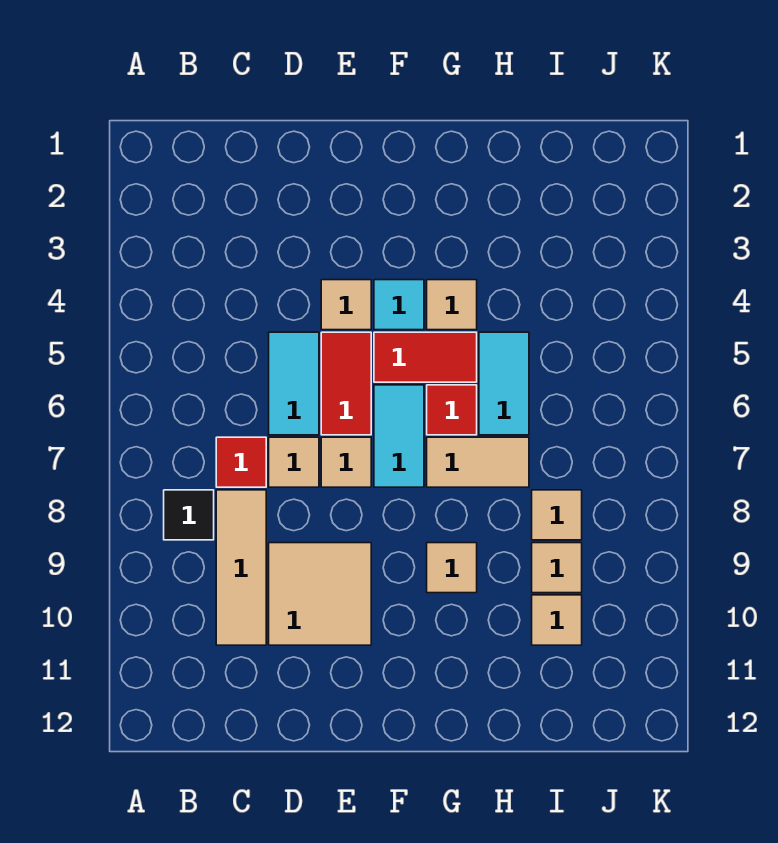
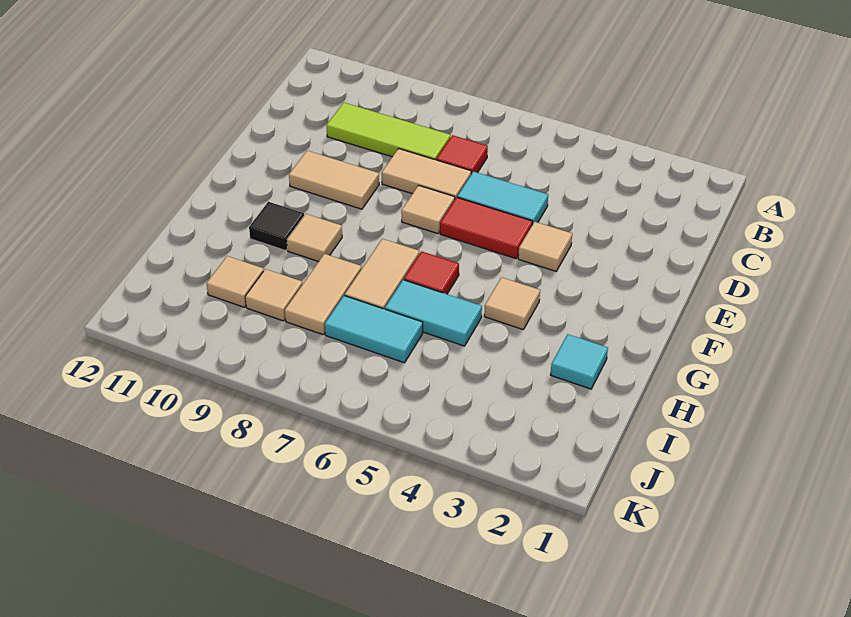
black 1x1 tile [164,490,214,540] -> black 1x1 tile moved to [249,202,304,251]
tan 1x3 tile [216,490,266,645] -> lime 1x3 tile [326,103,451,160]
tan 1x1 tile [269,437,319,487] -> tan 1x2 tile [382,149,471,199]
tan 2x2 tile [269,543,371,645] -> tan 1x2 tile [289,151,379,209]
cyan 1x1 tile [374,280,424,330] -> cyan 1x1 tile moved to [551,334,608,389]
red 1x2 tile [374,332,477,382] -> none
cyan 1x2 tile [374,385,424,487] -> cyan 1x2 tile moved to [325,296,423,363]
tan 1x1 tile [532,490,582,540] -> tan 1x2 tile [285,254,362,335]

